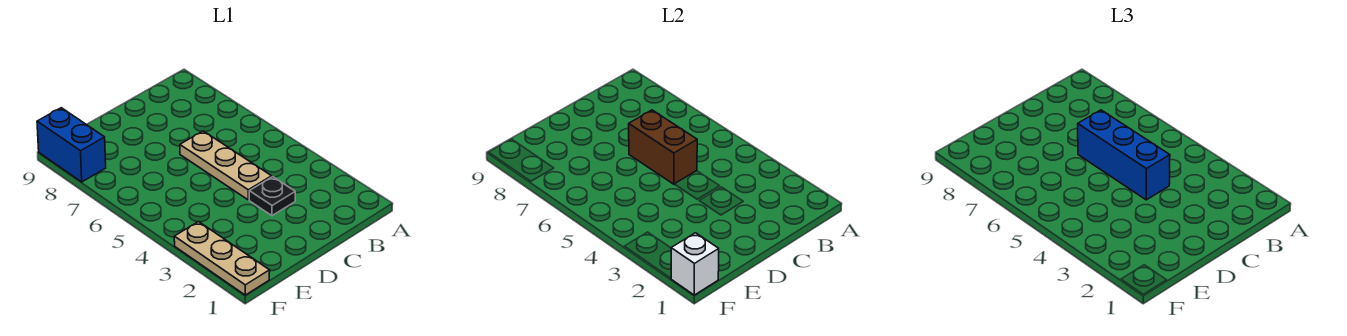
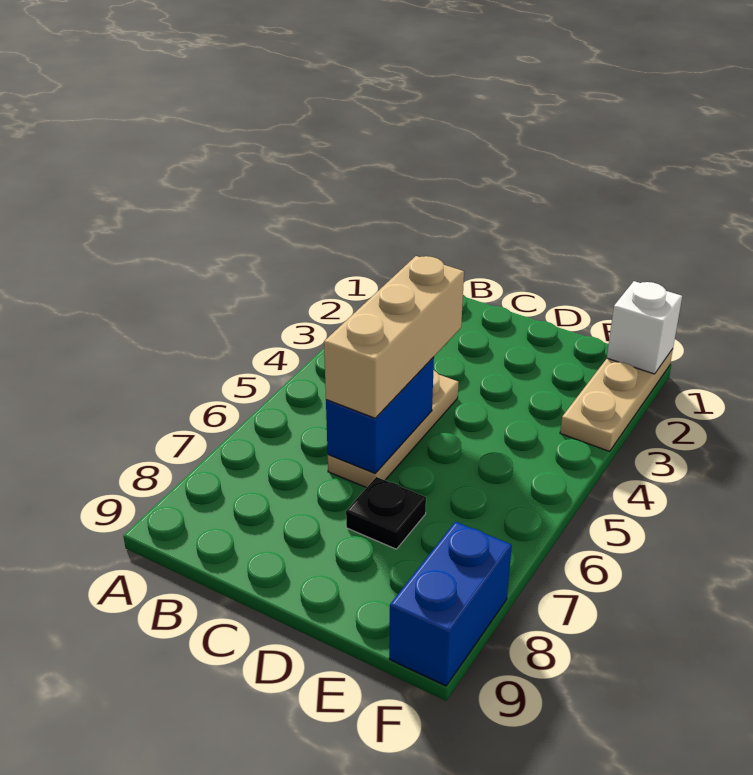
black 1x1 plate [249,177,295,216] -> black 1x1 plate moved to [346,477,426,549]
blue 1x3 brick [1078,110,1170,200] -> tan 1x3 brick [324,256,464,418]
brown 1x2 brick [629,110,697,184] -> blue 1x2 brick [326,357,434,474]

